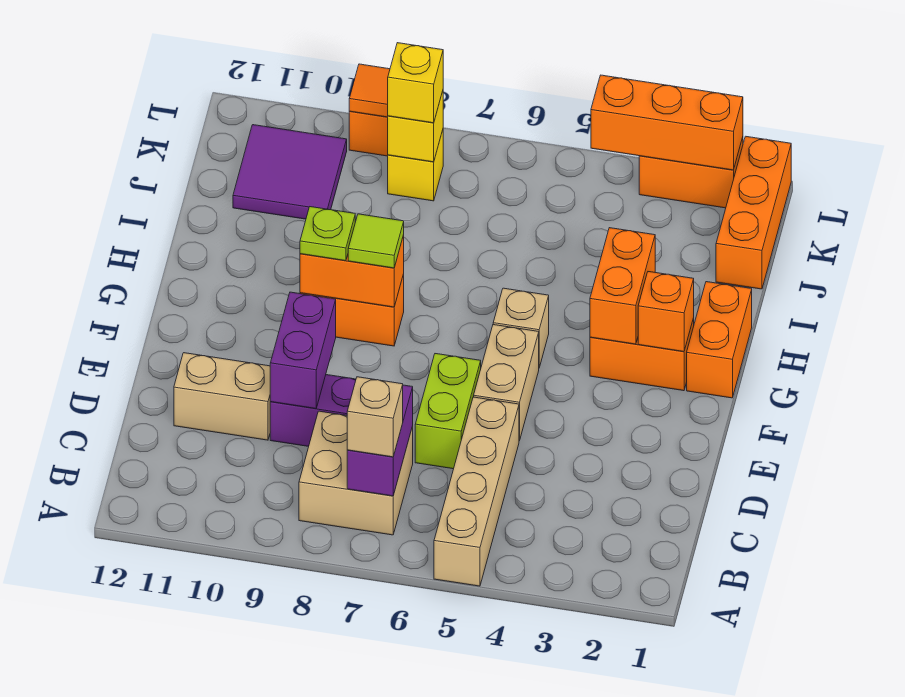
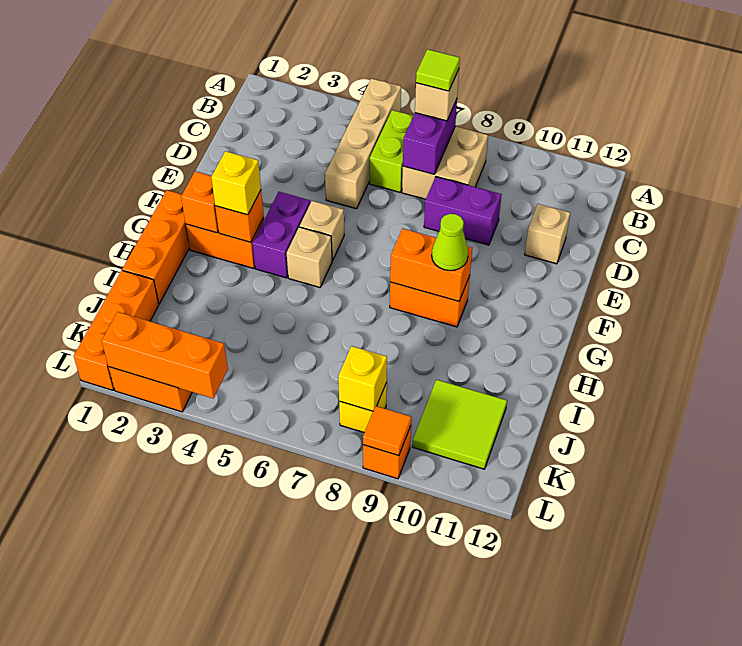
lime 1x2 brick [415,354,481,469] -> lime 1x2 brick moved to [370,110,413,192]
purple 1x2 brick [270,292,336,409] -> purple 1x2 brick moved to [253,192,310,278]
tan 1x2 brick [174,353,270,440] -> tan 1x1 brick [525,204,570,264]
tan 1x2 brick [474,325,539,441] -> tan 1x1 brick [300,201,344,261]
orange 1x2 brick [687,282,752,398] -> orange 1x3 brick [122,190,190,304]
orange 1x2 brick [590,228,655,344] -> orange 1x1 brick [215,190,264,242]
lime 1x1 tile [348,214,404,268] -> lime 1x1 tile moved to [416,49,460,91]
lime 1x1 plate [300,207,355,261] -> lime 1x1 cone [432,214,468,271]
purple 2x2 tile [233,125,347,219] -> lime 2x2 tile [412,380,507,469]
yellow 1x1 brick [388,43,443,123] -> yellow 1x1 brick moved to [211,151,261,215]

